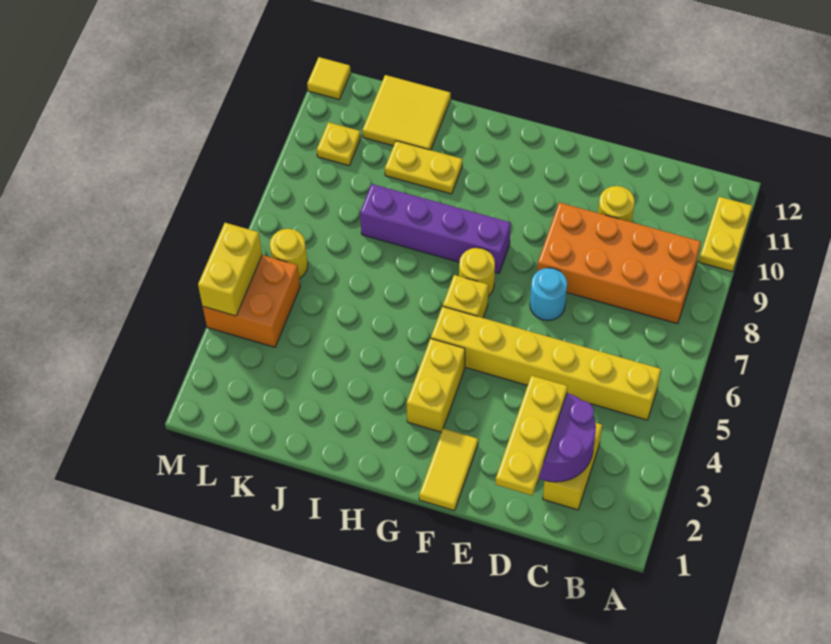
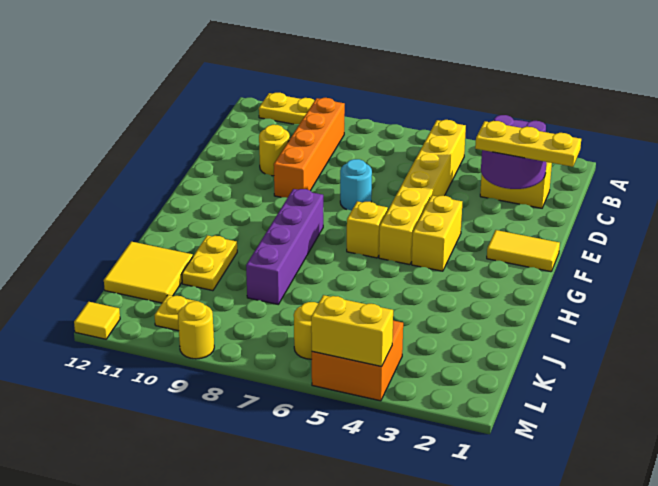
orange 2x4 brick [537,202,701,324] -> orange 1x4 brick [274,98,345,198]
yellow 1x2 brick [407,339,465,432] -> yellow 1x2 brick turned to [412,196,462,271]
yellow 1x1 round brick [459,248,495,296] -> yellow 1x1 round brick moved to [178,301,214,359]

